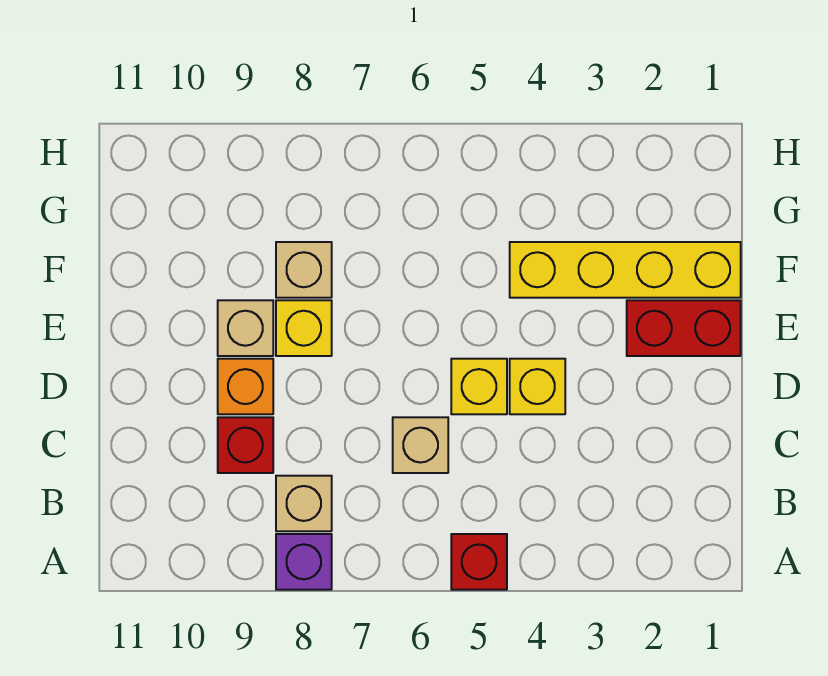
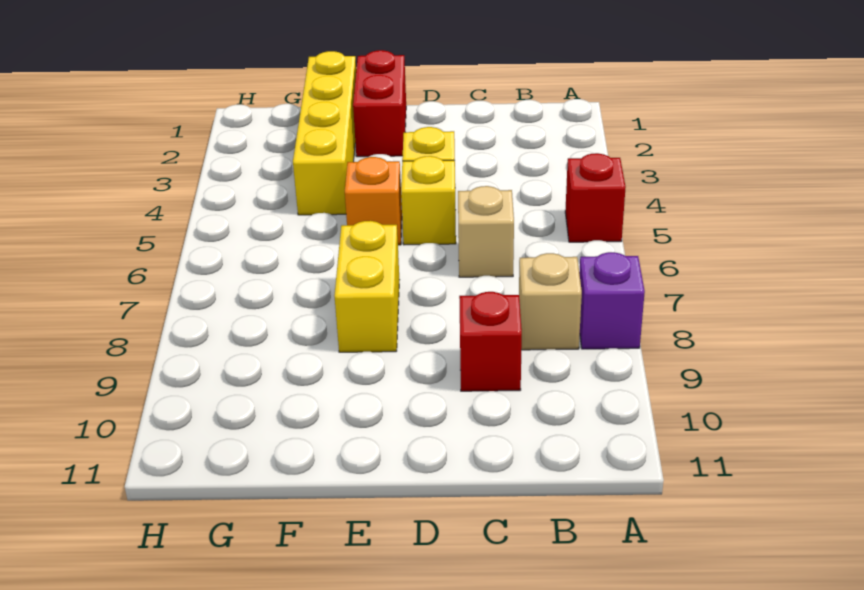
orange 1x1 brick [218,359,273,414] -> orange 1x1 brick moved to [345,157,402,245]
yellow 1x1 brick [276,300,332,356] -> yellow 1x2 brick [334,221,399,352]
tan 1x1 brick [218,300,273,356] -> none
tan 1x1 brick [276,242,332,298] -> none

